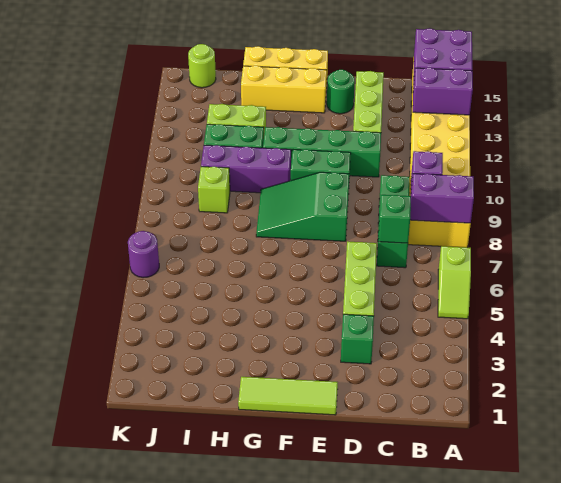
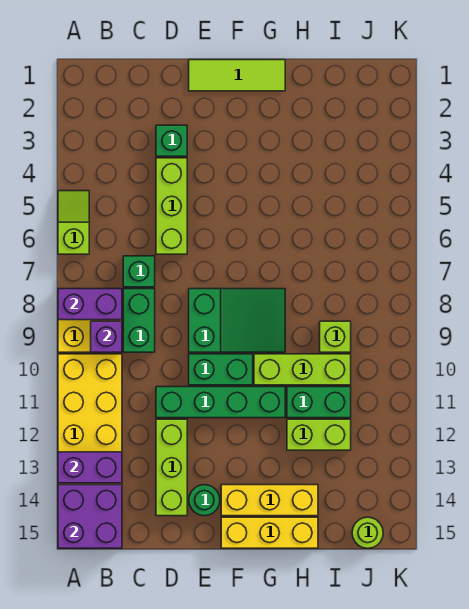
green 1x1 brick [378,195,411,243] -> none
purple 1x3 brick [201,145,291,193] -> lime 1x3 brick [254,354,351,385]
purple 1x1 round brick [128,231,159,278] -> none

